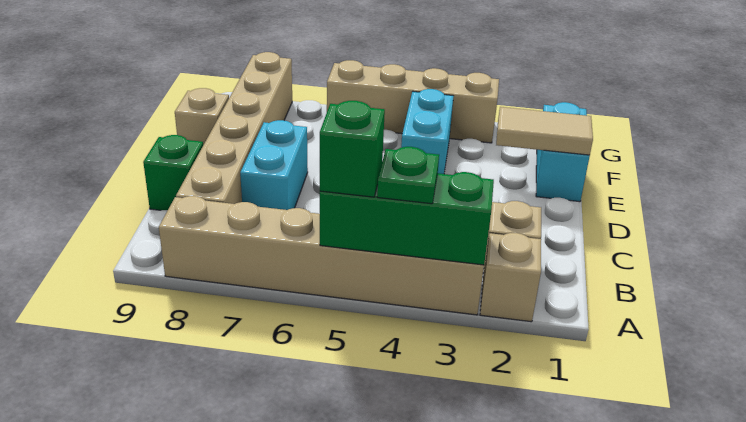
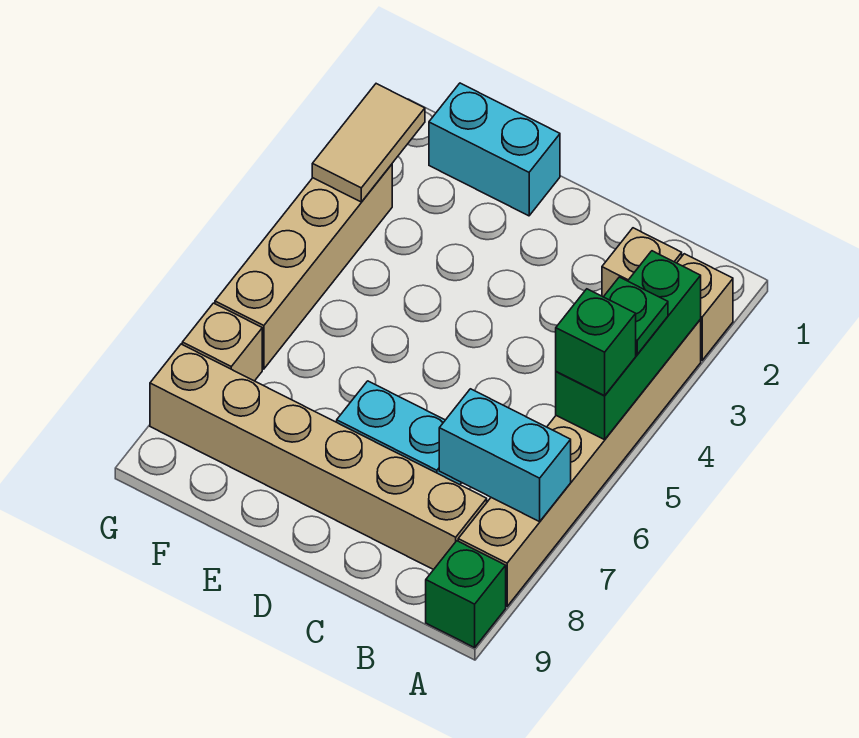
green 1x1 brick [143,135,203,210] -> green 1x1 brick moved to [426,541,506,648]
tan 1x2 tile [496,107,593,155] -> tan 1x2 tile moved to [312,84,425,202]
cyan 1x2 brick [401,89,454,174] -> cyan 1x2 brick moved to [439,389,571,522]
tan 1x1 brick [175,88,229,145] -> tan 1x1 brick moved to [182,303,262,381]

